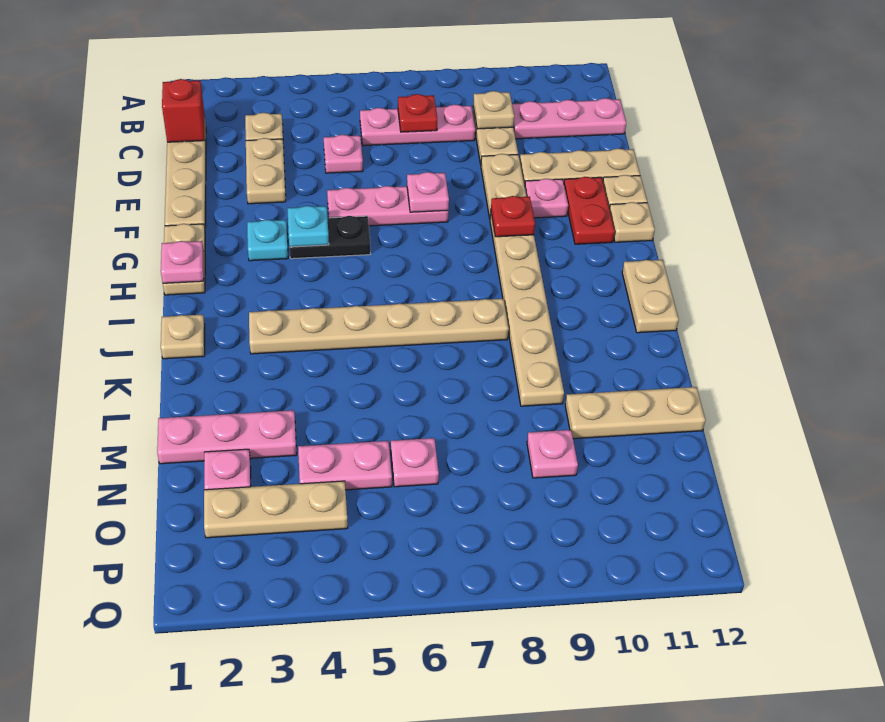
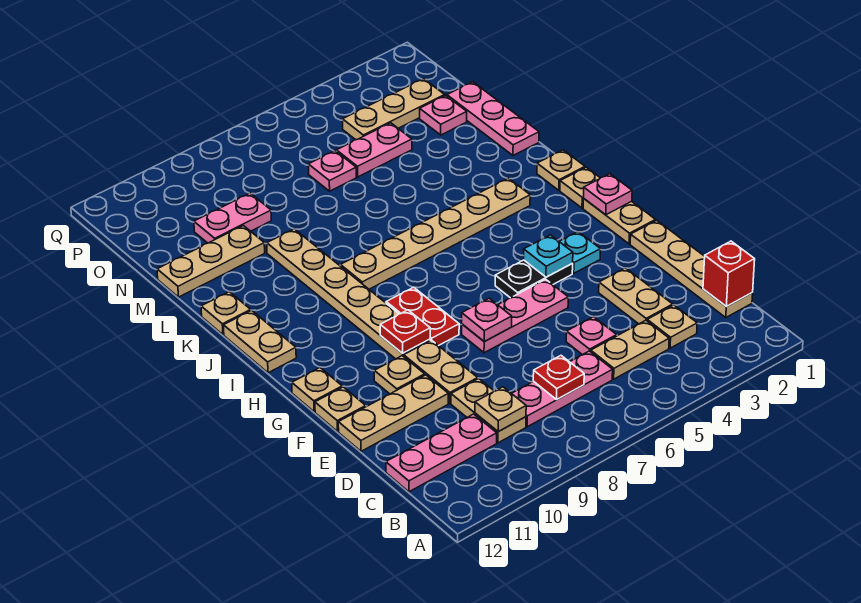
none -> tan 1x2 plate [591,320,669,379]
pink 1x1 plate [525,179,568,218] -> tan 1x1 plate [374,356,425,394]
red 1x2 plate [564,177,615,244] -> red 1x2 plate moved to [386,287,459,346]
none -> tan 1x1 plate [560,167,600,208]
none -> tan 1x1 plate [201,292,251,335]
pink 1x3 plate [157,410,297,464] -> pink 1x3 plate turned to [447,82,539,155]
pink 1x1 plate [527,430,578,478] -> pink 1x2 plate [194,193,271,243]

